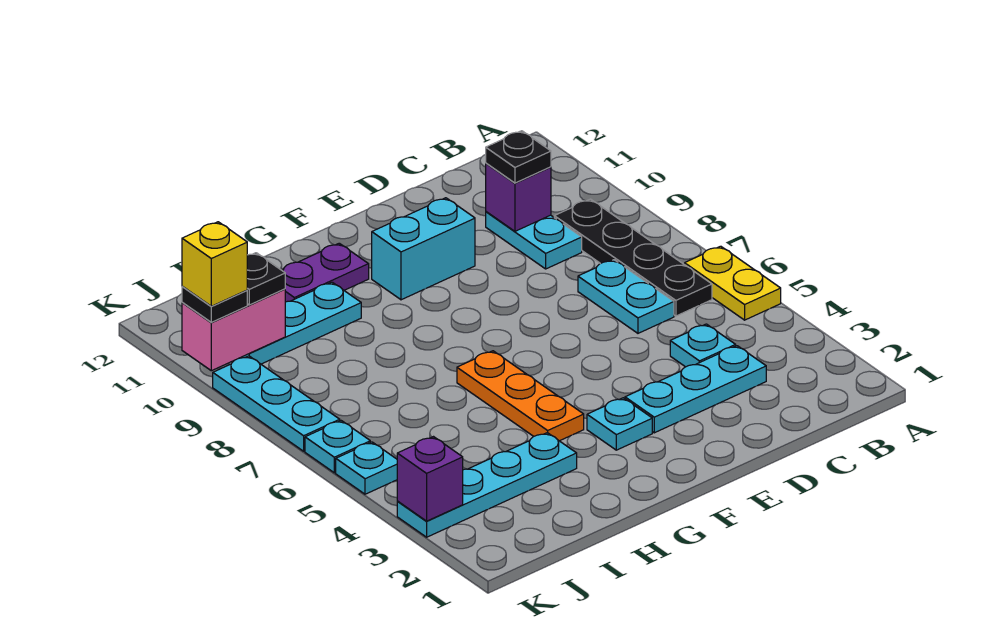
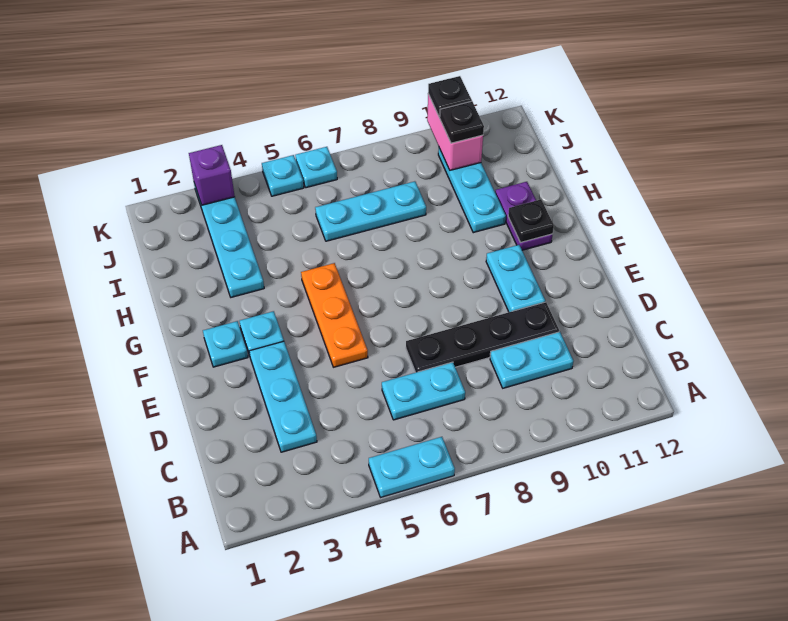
yellow 1x2 plate [685,246,781,320] -> cyan 1x2 plate [369,437,455,497]
black 1x4 plate [554,199,712,316] -> black 1x4 plate moved to [406,302,559,373]
cyan 1x1 plate [670,324,736,367] -> cyan 1x1 plate moved to [203,321,248,367]
purple 1x1 brick [486,163,551,231] -> none
black 1x1 plate [486,131,551,183] -> black 1x1 plate moved to [508,199,554,243]
cyan 1x2 brick [372,198,475,300] -> cyan 1x2 plate [486,245,545,312]
orange 1x3 plate [457,351,584,441] -> orange 1x3 plate turned to [301,263,368,367]
cyan 1x3 plate [213,356,340,451] -> cyan 1x3 plate moved to [315,181,426,241]
yellow 1x1 brick [182,222,247,306] -> none

